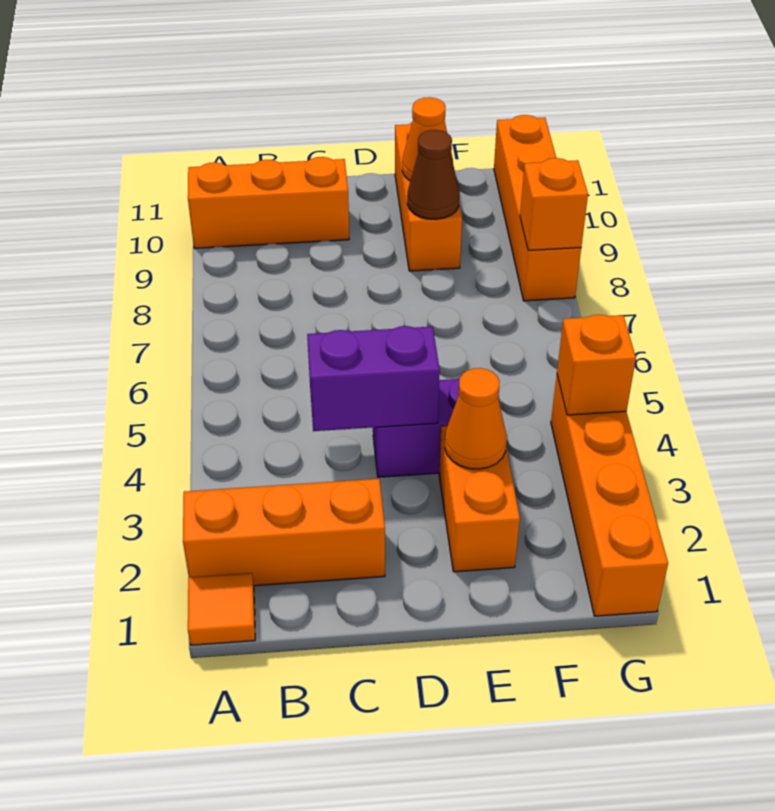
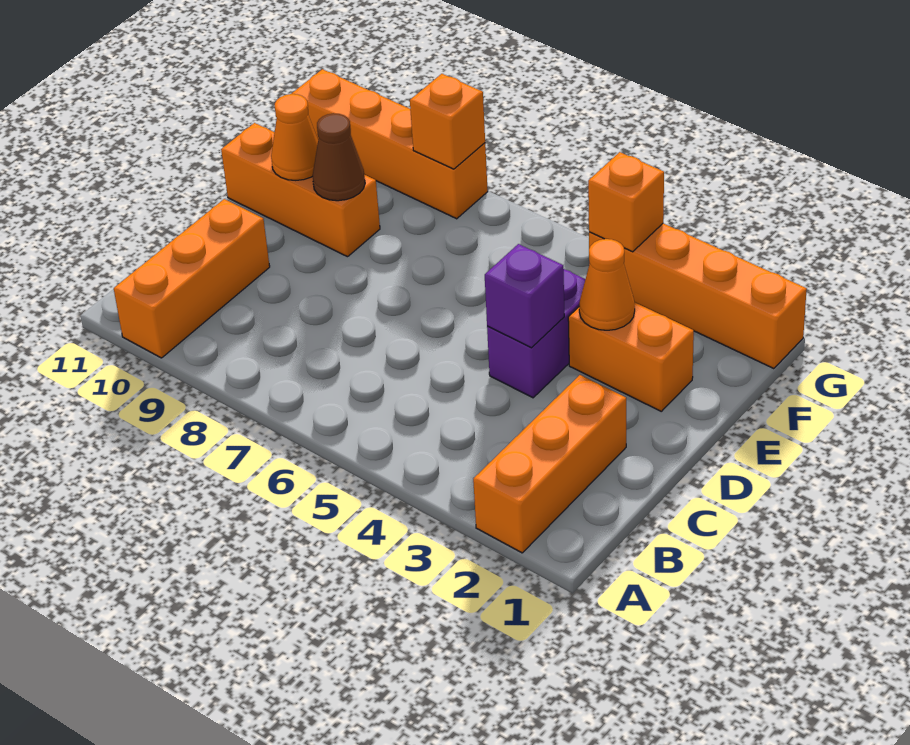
orange 1x1 tile [188,573,255,645] -> none
purple 1x2 brick [307,326,440,431] -> purple 1x1 brick [485,244,564,348]

